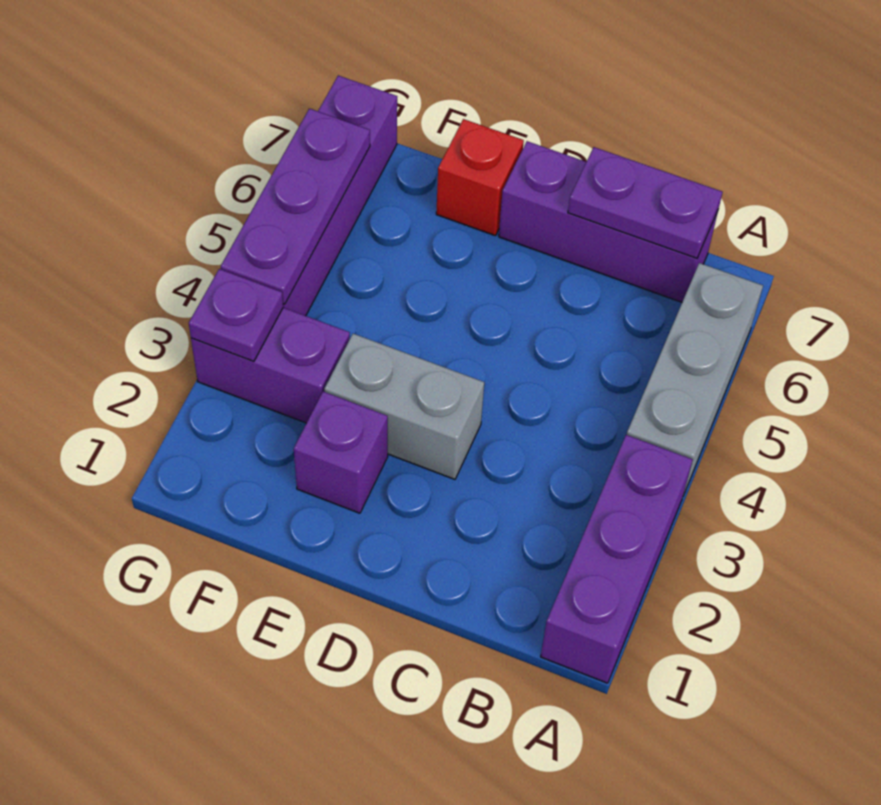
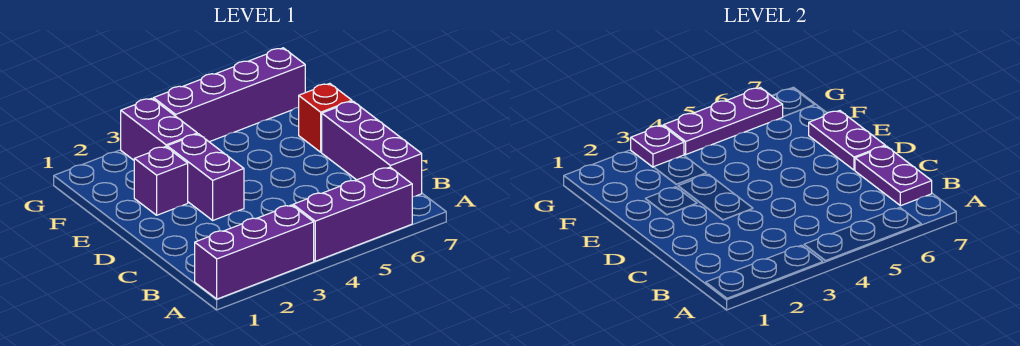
grey 1x3 brick [627,263,763,495] -> purple 1x3 brick [293,167,412,261]
grey 1x2 brick [324,334,484,479] -> purple 1x2 brick [167,134,244,220]
none -> purple 1x2 plate [809,111,885,170]

